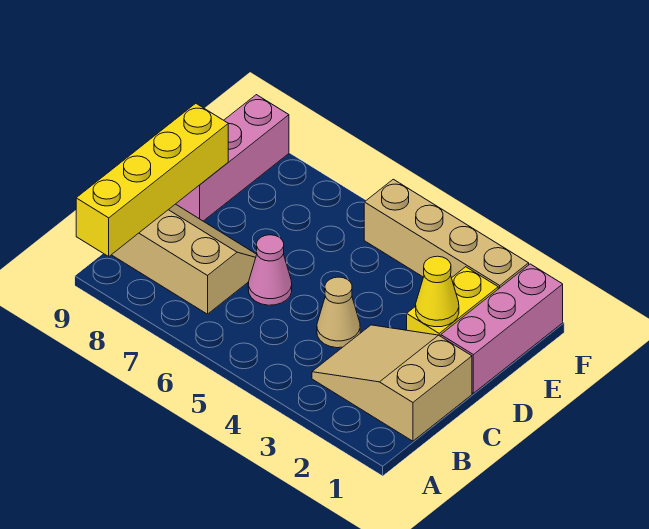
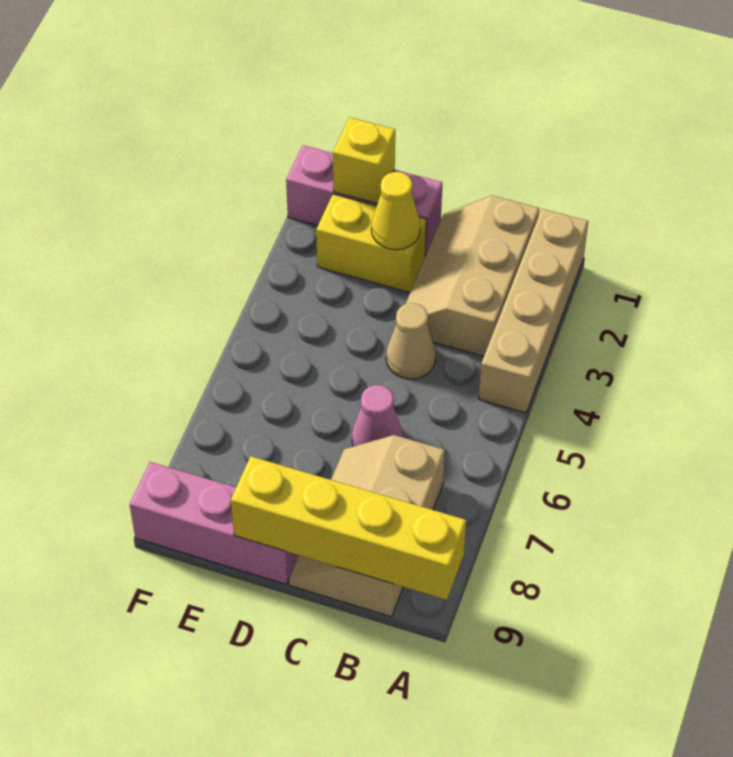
tan 2x3 slope [312,325,472,441] -> tan 2x3 slope turned to [406,195,539,356]
none -> yellow 1x1 brick [333,117,395,204]
tan 1x4 brick [364,179,529,289] -> tan 1x4 brick moved to [479,209,588,413]

